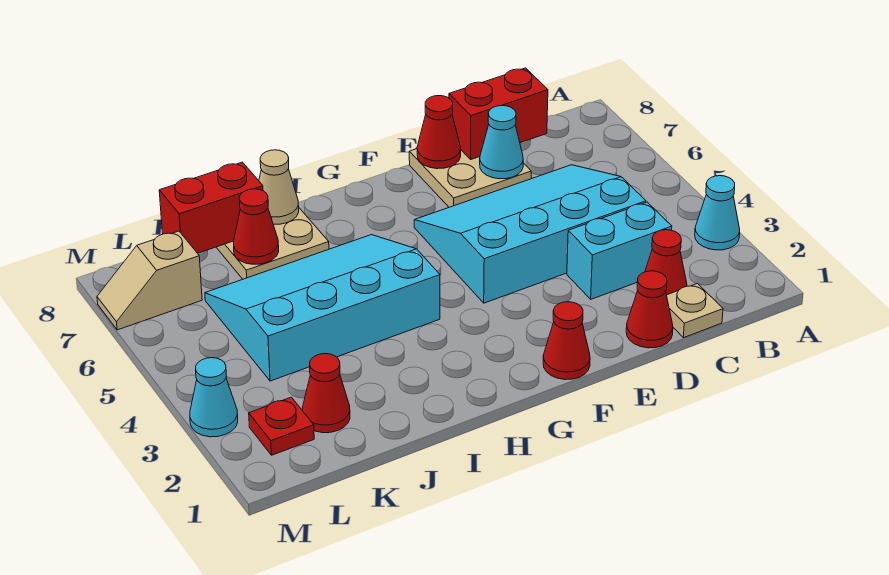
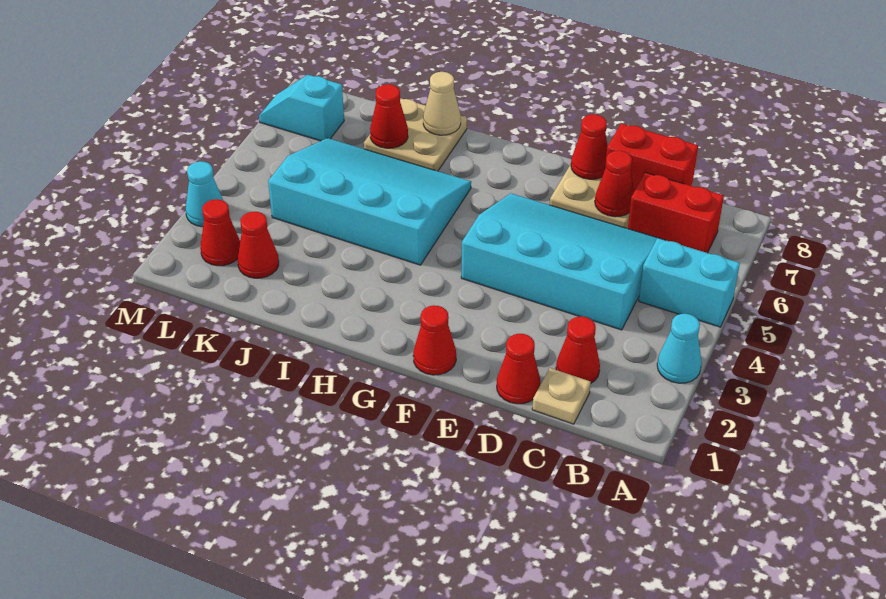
cyan 1x2 brick [567,202,672,299] -> cyan 1x2 brick moved to [639,238,740,327]
cyan 1x1 cone [480,106,523,179] -> red 1x1 cone [595,151,634,217]
red 1x2 brick [159,162,263,253] -> red 1x2 brick moved to [628,173,724,253]
red 1x1 plate [249,397,314,455] -> red 1x1 cone [200,199,240,266]
tan 1x2 slope [97,231,202,330] -> cyan 1x2 slope [259,75,344,141]

